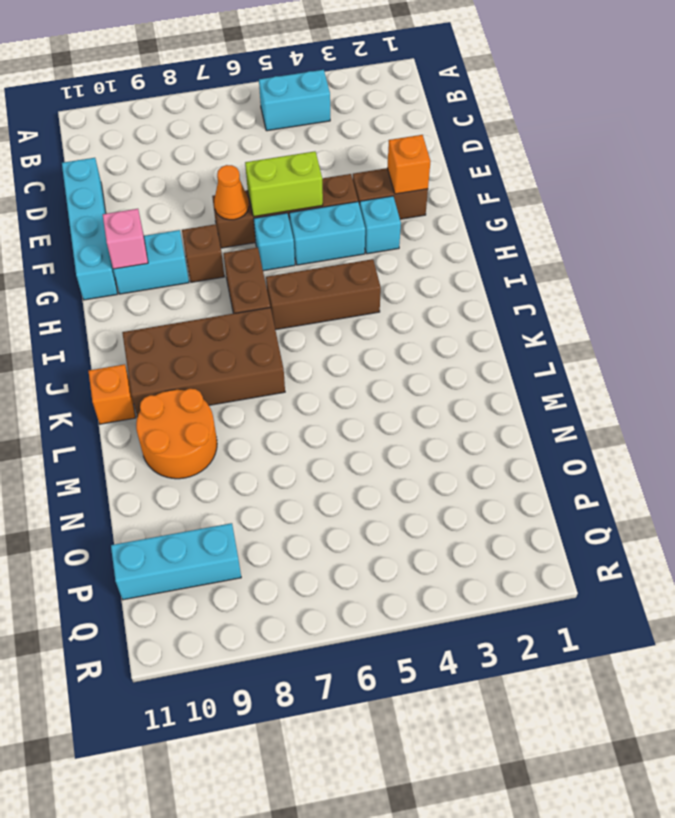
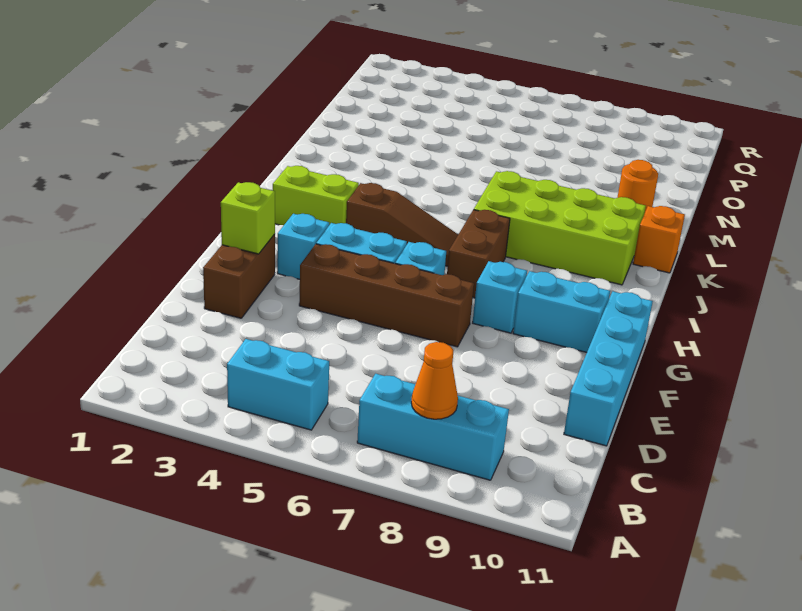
brown 1x2 brick [353,168,428,219] -> brown 1x2 brick turned to [203,234,275,318]
orange 1x1 brick [387,135,431,194] -> lime 1x1 brick [221,182,275,254]
lime 1x2 brick [245,151,323,217] -> lime 1x2 brick moved to [273,166,359,225]
orange 1x1 cone [214,165,249,220] -> orange 1x1 cone moved to [411,342,458,419]
brown 1x1 brick [182,224,224,282] -> cyan 1x1 brick [473,261,527,333]
pink 1x1 brick [103,209,148,269] -> none
brown 1x3 brick [266,259,381,330] -> brown 1x3 slope [346,183,458,266]
brown 2x4 brick [122,308,285,417] -> lime 2x4 brick [474,171,646,285]
orange 2x2 round brick [136,389,217,479] -> orange 1x1 round brick [617,160,658,211]
cyan 1x3 brick [111,523,241,600] -> cyan 1x3 brick moved to [357,374,509,480]

